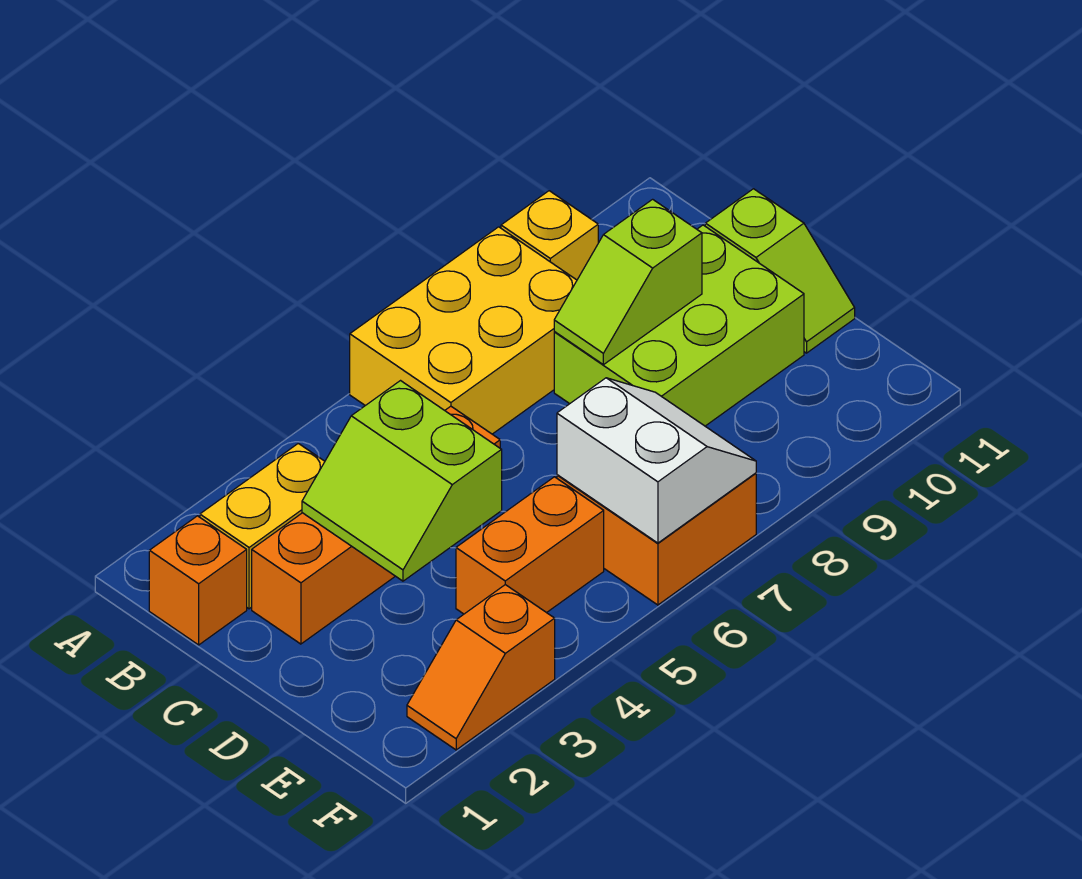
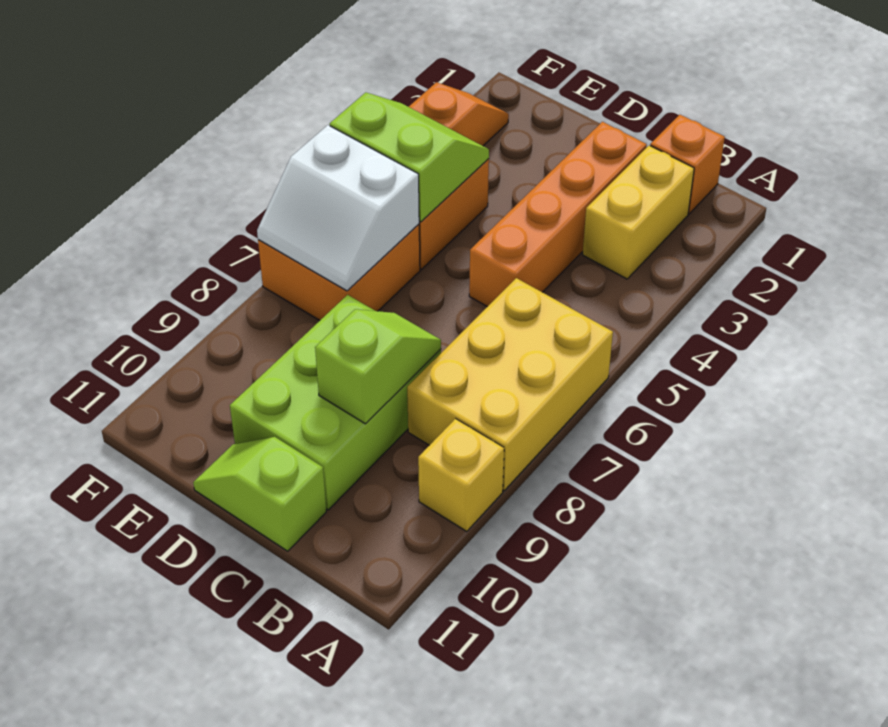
lime 2x2 slope [302,381,502,581] -> lime 2x2 slope moved to [330,92,489,222]

